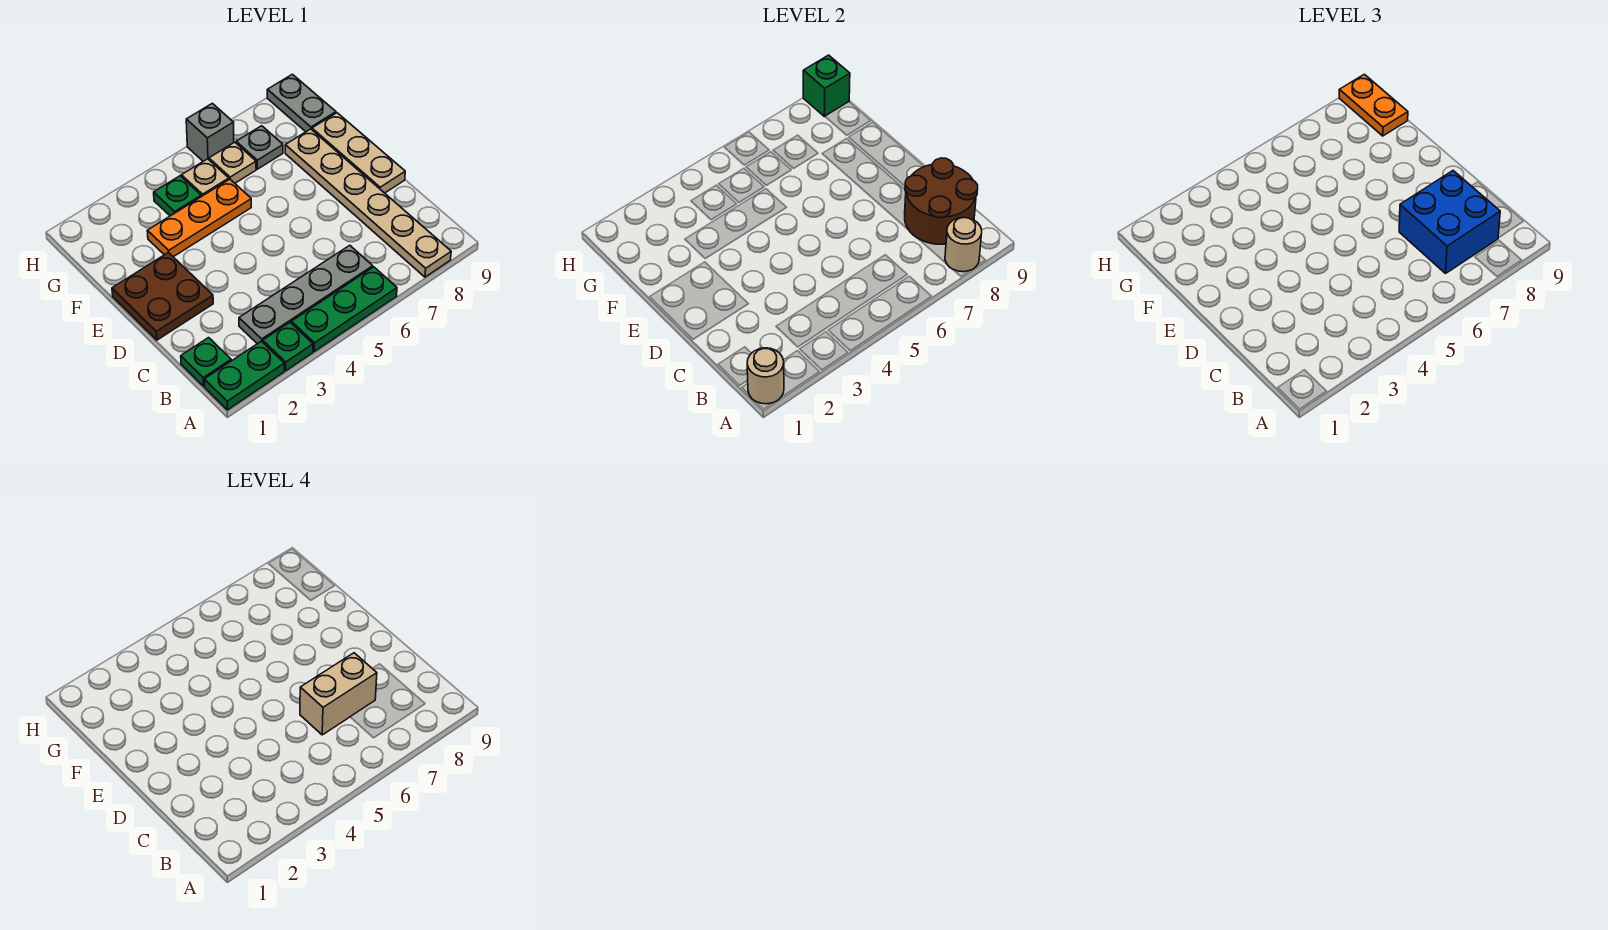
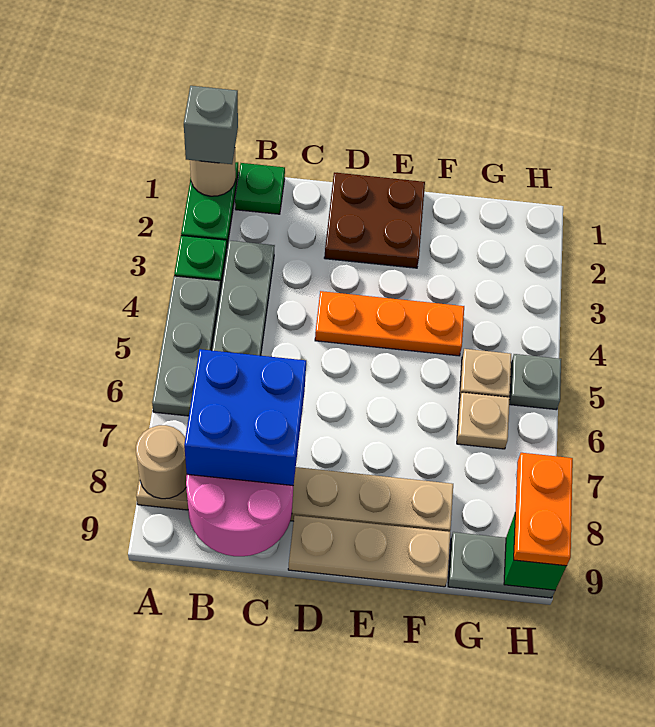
green 1x3 plate [291,267,397,351] -> grey 1x3 plate [152,276,221,416]
brown 2x2 round brick [905,158,978,244] -> pink 2x2 round brick [186,474,293,556]
tan 1x2 brick [300,653,377,735] -> none
orange 1x3 plate [147,179,251,257] -> orange 1x3 plate turned to [315,291,464,356]
green 1x1 plate [154,176,201,216] -> none
grey 1x1 plate [236,126,283,169] -> grey 1x1 plate moved to [509,354,561,410]
orange 1x2 plate [1339,74,1408,136] -> orange 1x2 plate turned to [514,453,573,566]
grey 1x1 brick [186,103,234,161] -> grey 1x1 brick moved to [184,86,238,164]

